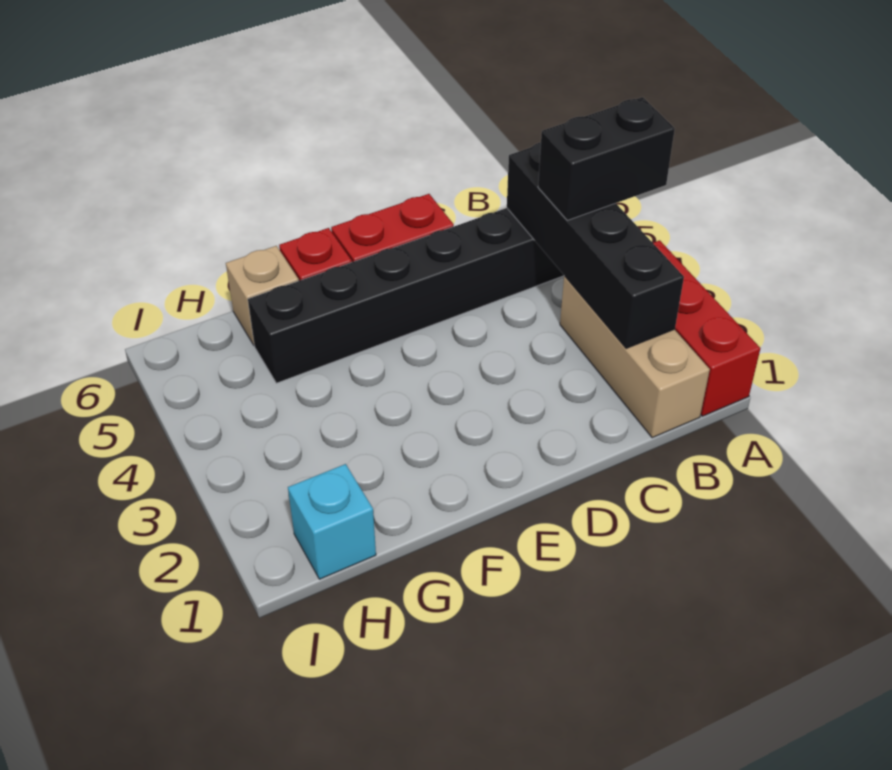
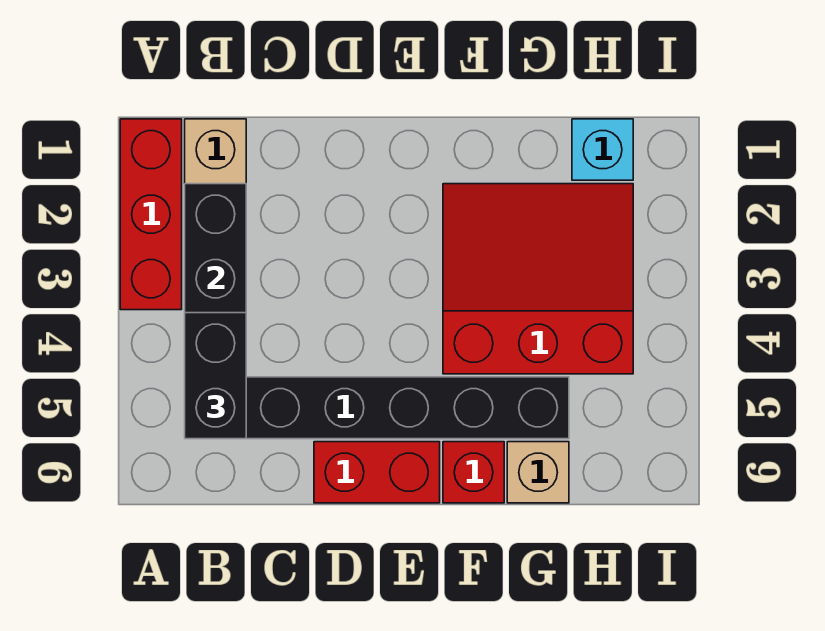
black 1x2 brick [538,97,675,220] -> black 1x2 brick turned to [185,313,246,439]
none -> red 3x3 slope [443,184,633,374]

